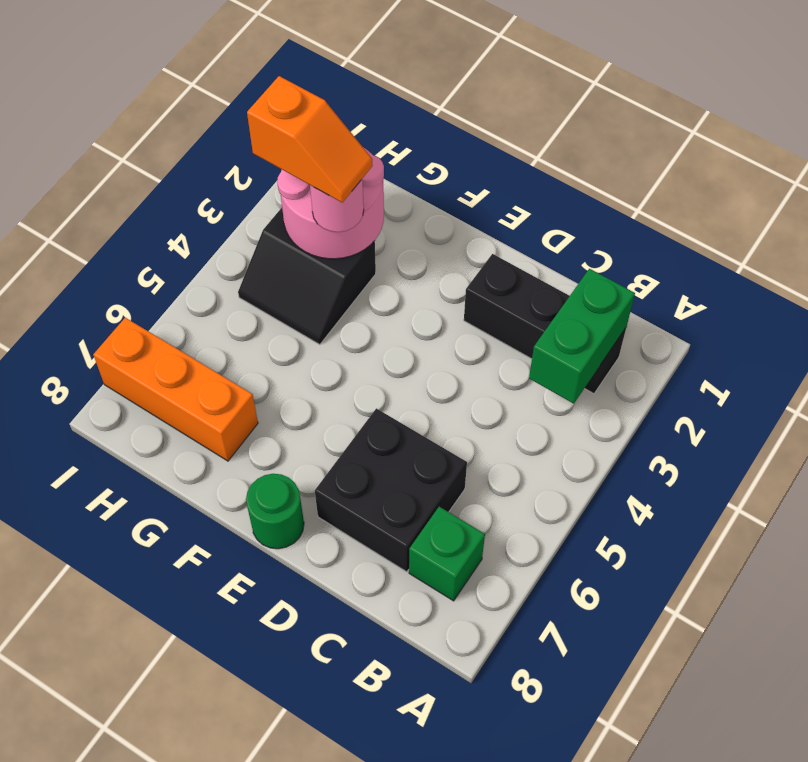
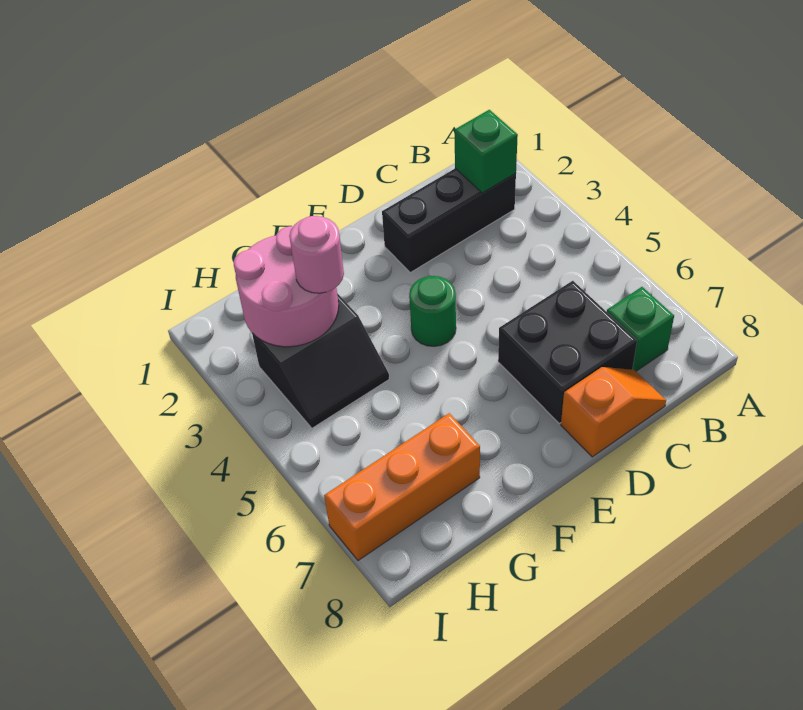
green 1x2 brick [529,269,635,404] -> green 1x1 brick [455,110,518,193]
green 1x1 round brick [246,474,304,549] -> green 1x1 round brick moved to [409,276,456,346]
orange 1x2 slope [247,76,372,202] -> orange 1x2 slope moved to [561,367,666,457]

